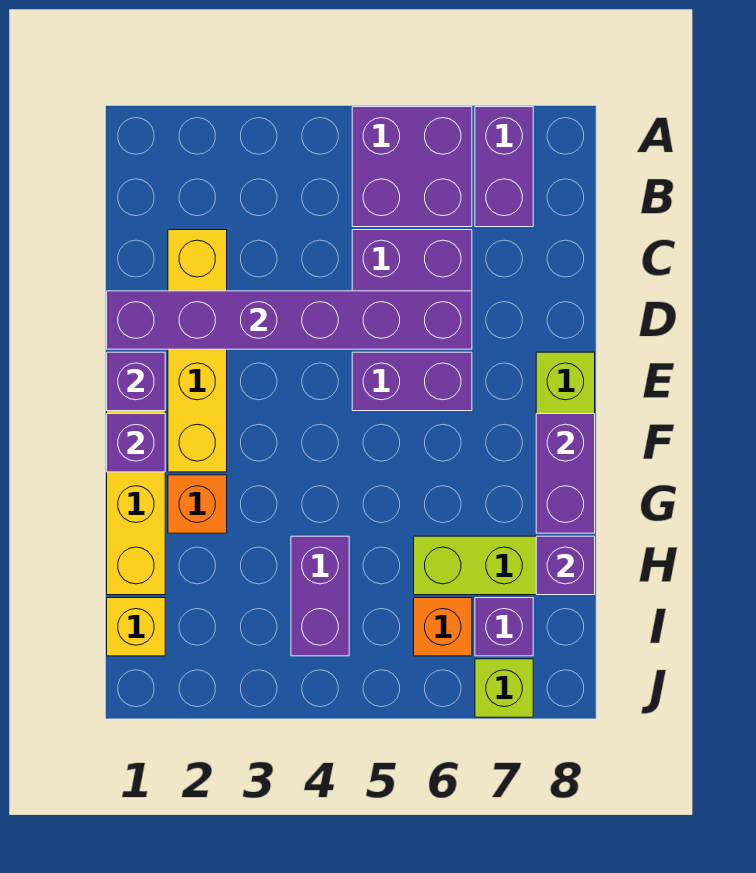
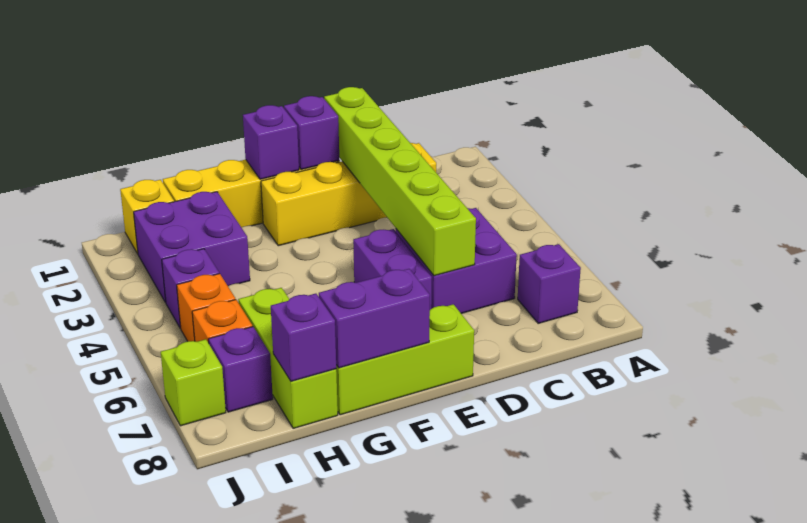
purple 2x2 brick [352,107,472,227] -> purple 2x2 brick moved to [134,192,250,303]
purple 1x2 brick [475,107,533,227] -> purple 1x1 brick [518,244,581,323]
purple 1x6 brick [107,291,472,349] -> lime 1x6 brick [324,87,476,276]
orange 1x1 brick [168,475,227,533] -> orange 1x1 brick moved to [177,274,236,341]
purple 1x2 brick [291,536,349,656] -> purple 1x1 brick [162,249,219,328]

